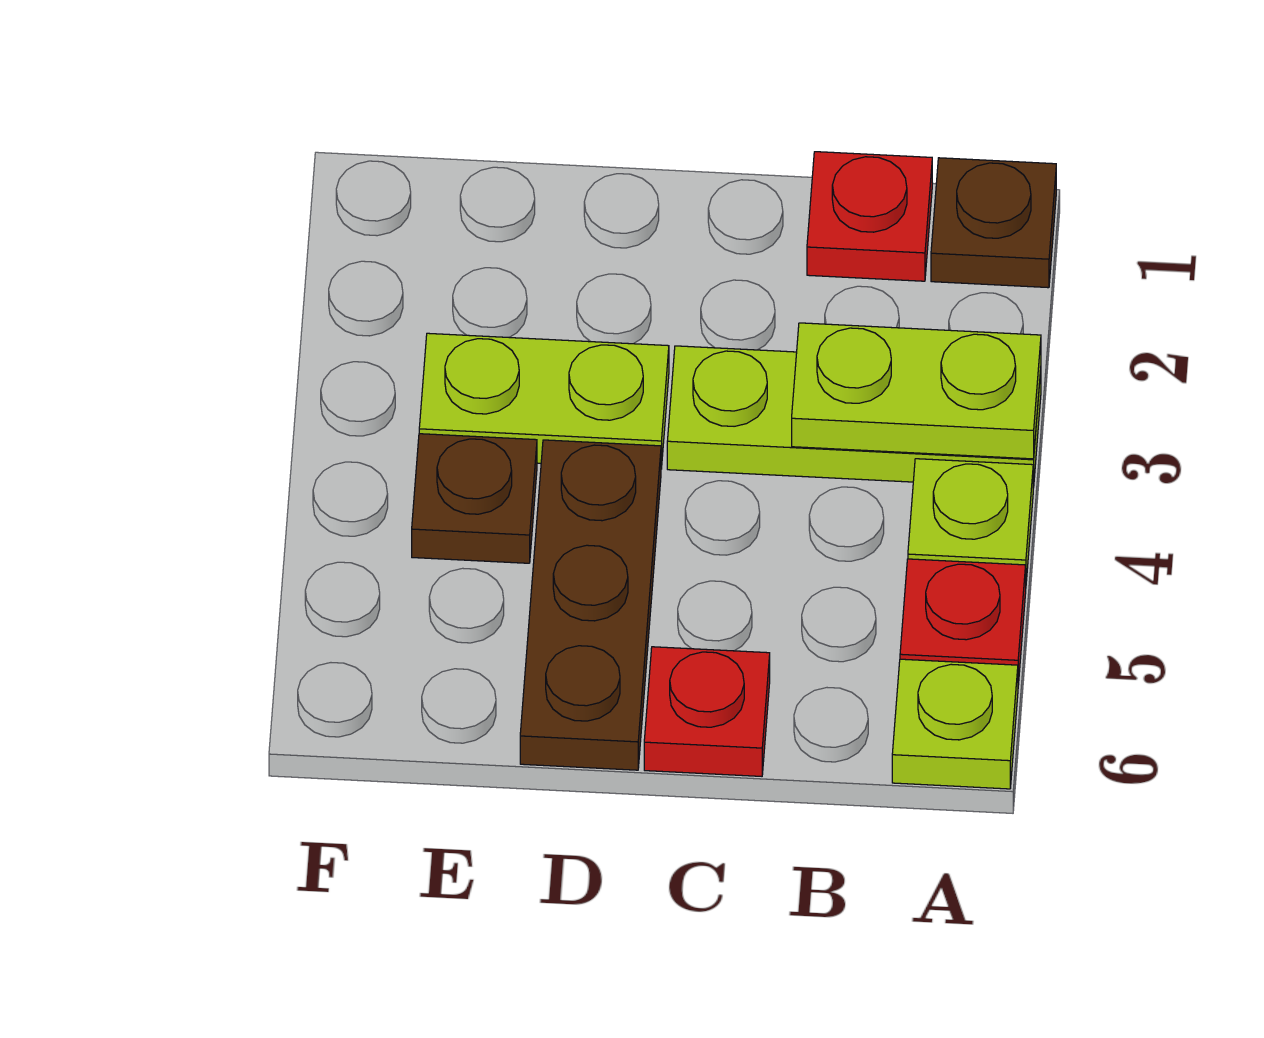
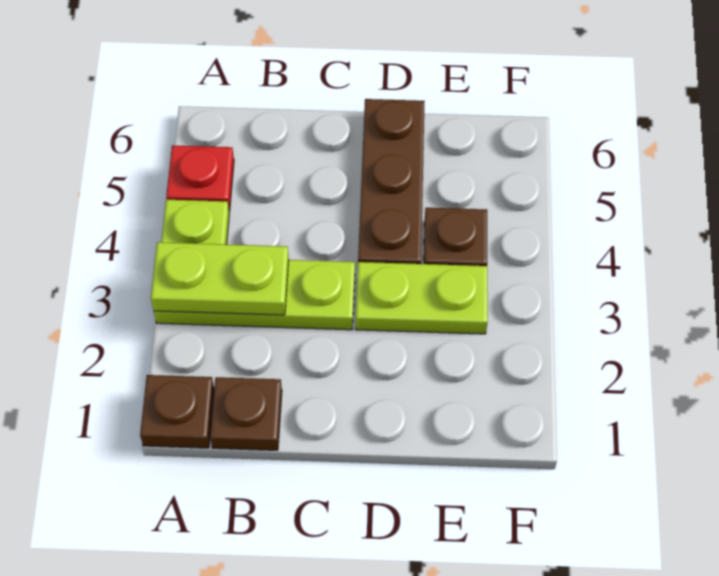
lime 1x1 plate [892,659,1018,789] -> none
red 1x1 plate [807,152,932,281] -> brown 1x1 plate [210,377,282,450]
red 1x1 plate [644,647,770,776] -> none

